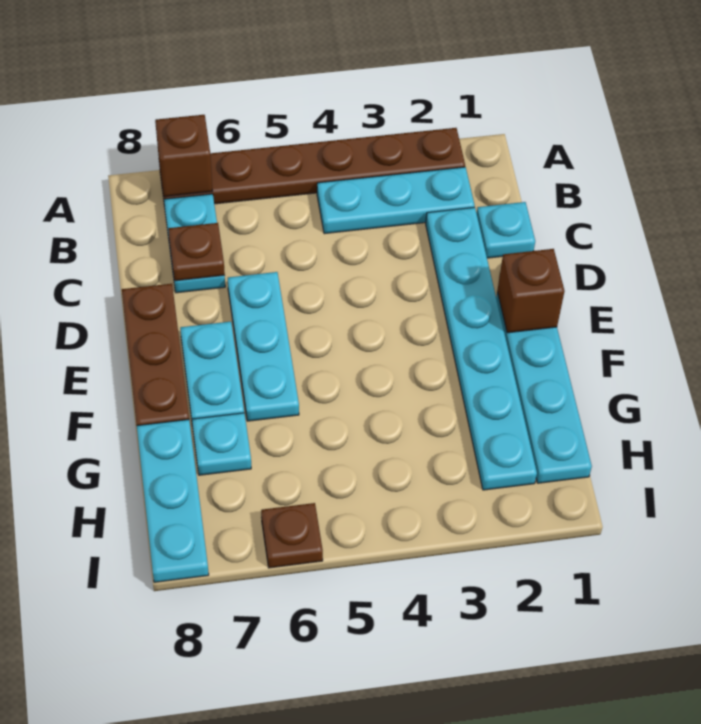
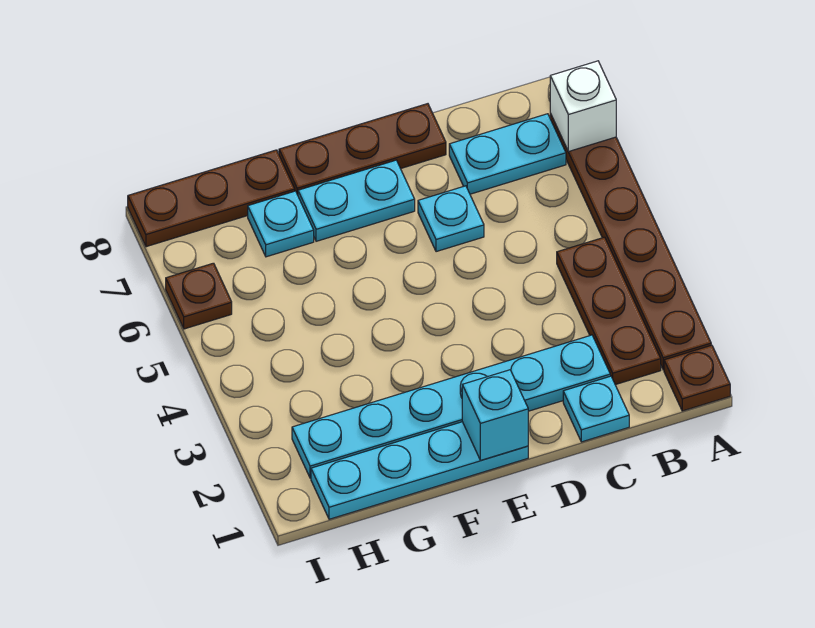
brown 1x1 brick [155,115,212,197] -> white 1x1 brick [550,61,616,152]
cyan 1x3 plate [317,167,475,234] -> brown 1x3 plate [557,237,661,385]
brown 1x1 plate [168,223,225,281] -> brown 1x1 plate moved to [664,345,730,411]
cyan 1x3 plate [228,272,299,421] -> cyan 1x1 plate [418,186,484,252]
brown 1x1 brick [497,249,565,333] -> cyan 1x1 brick [462,370,528,460]
cyan 1x3 plate [137,420,209,582] -> brown 1x3 plate [128,150,295,247]

